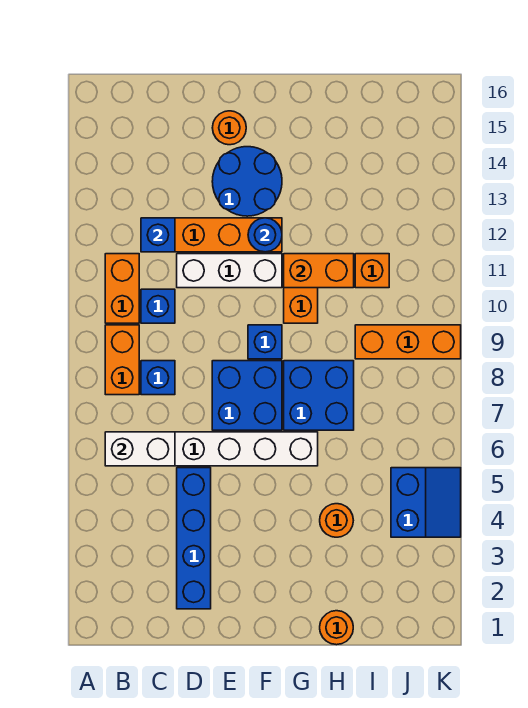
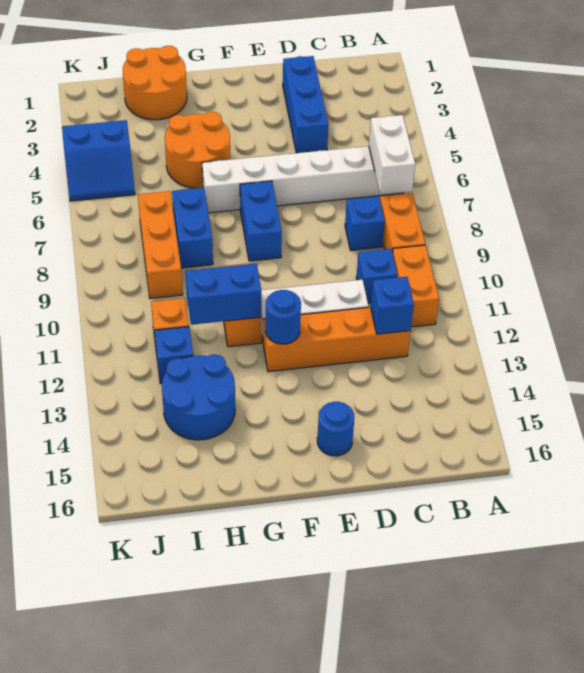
white 1x2 brick [105,432,175,466] -> white 1x2 brick turned to [369,115,415,195]
blue 1x4 brick [177,468,211,609] -> blue 1x3 brick [283,56,328,153]
blue 2x2 brick [212,361,282,430] -> blue 1x2 brick [240,181,282,261]
blue 2x2 round brick [212,147,282,216] -> blue 2x2 round brick moved to [162,354,235,440]
orange 1x1 round brick [212,111,246,145] -> blue 1x1 round brick [317,402,354,456]
blue 1x1 brick [248,325,282,359] -> blue 1x1 brick moved to [155,327,193,383]
blue 2x2 brick [284,361,354,430] -> blue 1x2 brick [172,188,213,268]
orange 1x2 brick [284,254,354,288] -> blue 1x2 brick [186,264,261,325]
orange 1x1 round brick [320,611,353,645] -> orange 2x2 round brick [123,46,187,120]
orange 1x1 round brick [320,504,353,537] -> orange 2x2 round brick [165,112,230,188]
orange 1x3 brick [355,325,461,359] -> orange 1x3 brick turned to [138,191,183,299]
blue 2x2 slope [391,468,461,537] -> blue 2x2 slope turned to [62,120,135,201]

